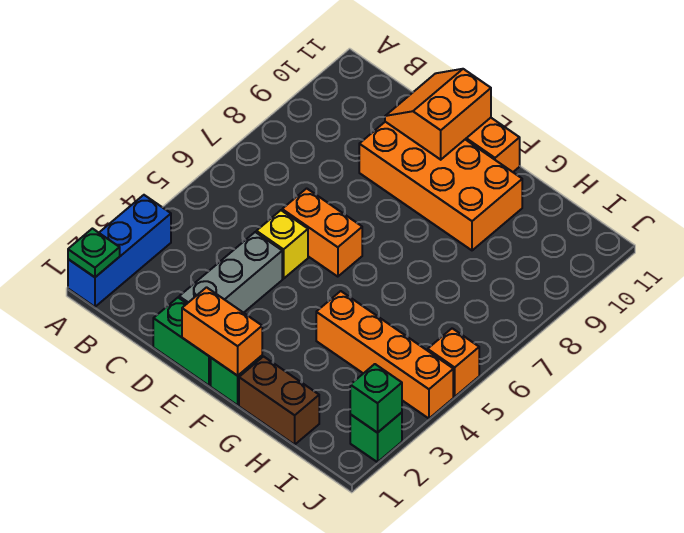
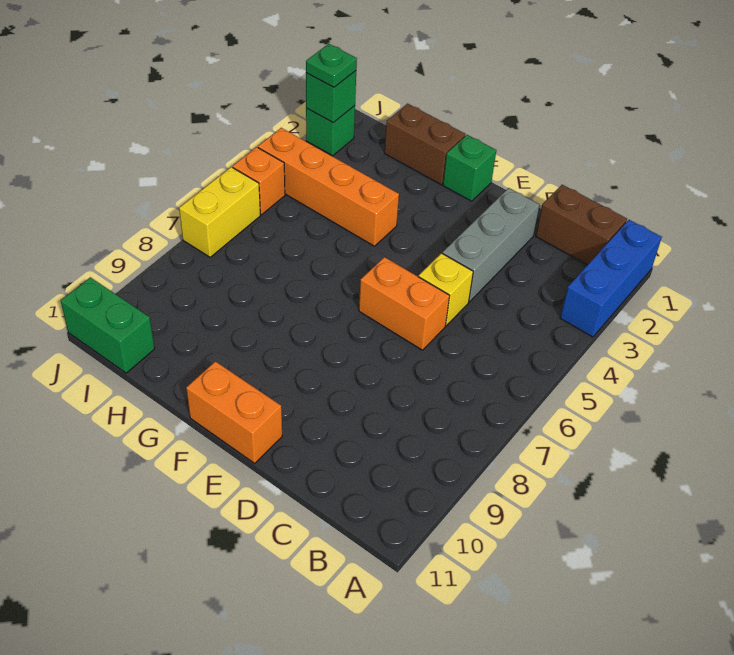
green 1x1 plate [68,229,120,277] -> green 1x1 plate moved to [306,44,357,87]
none -> brown 1x2 brick [536,185,627,265]
green 1x2 brick [153,298,211,386] -> green 1x2 brick moved to [61,277,155,373]
orange 2x4 brick [359,122,522,250] -> none
orange 2x2 slope [385,69,491,160] -> none
orange 1x2 brick [182,287,262,376] -> none
none -> yellow 1x2 brick [179,167,260,257]

